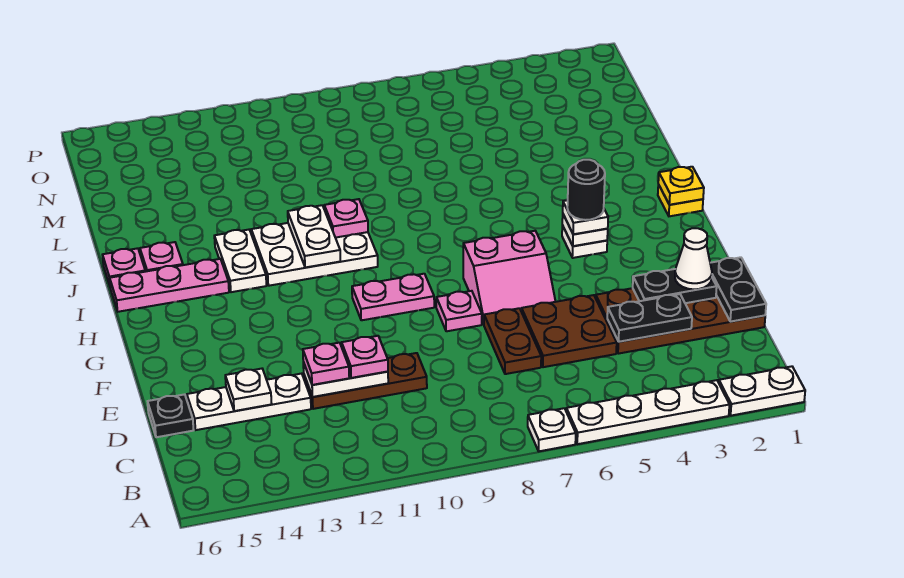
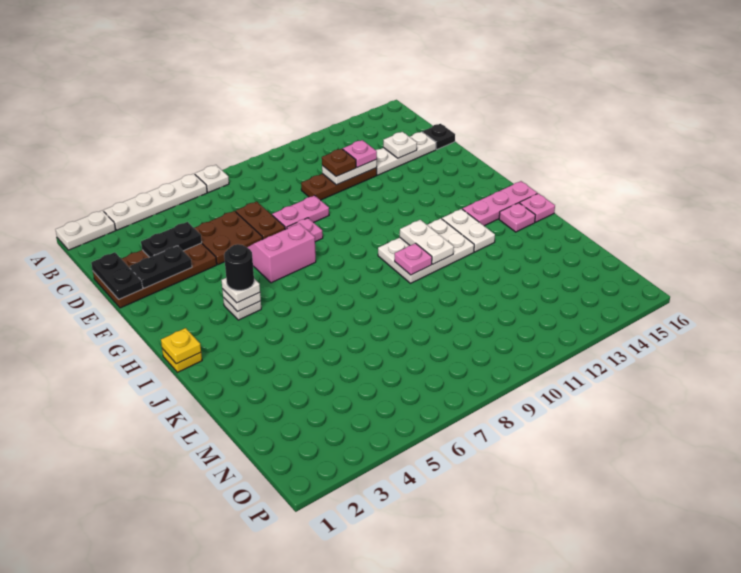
pink 1x1 plate [342,336,388,378] -> brown 1x1 plate [322,149,356,177]
white 1x1 cone [675,228,712,289] -> none
pink 1x2 plate [352,274,434,320] -> pink 1x2 plate moved to [272,196,329,229]

